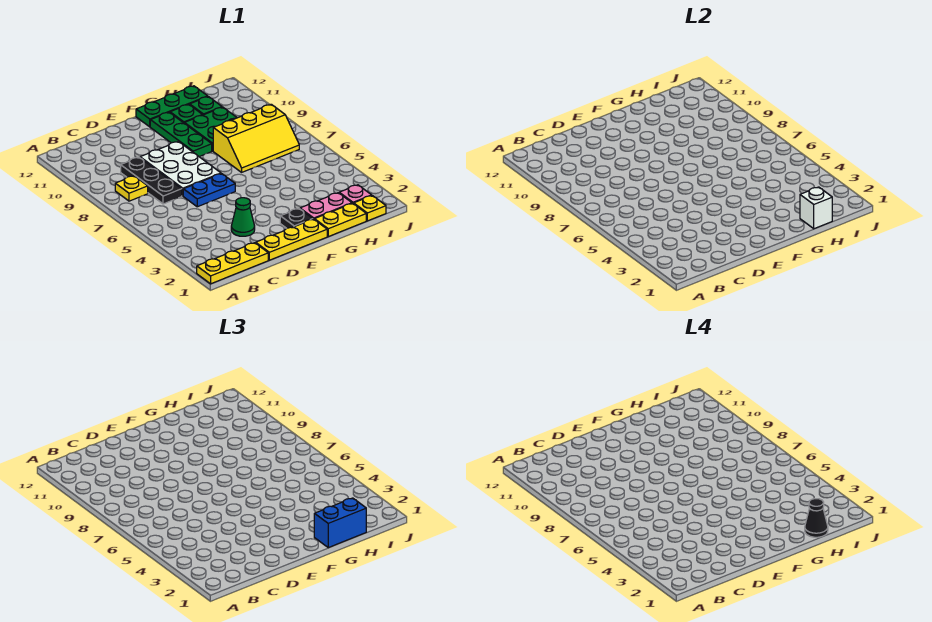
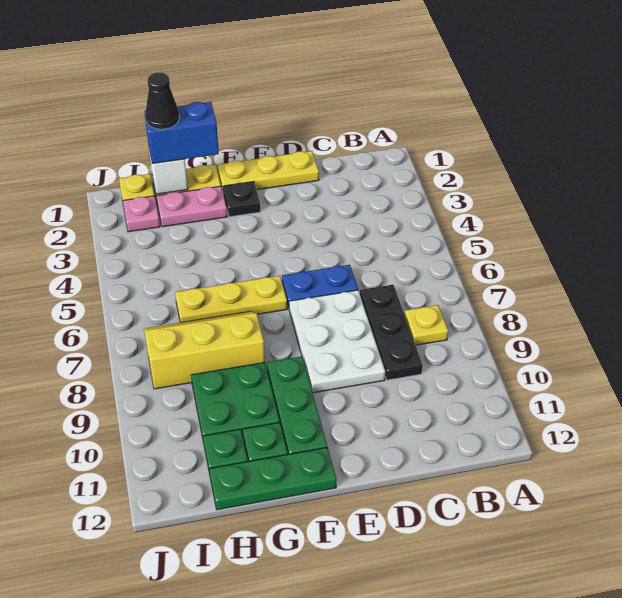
yellow 1x3 plate [197,243,268,284] -> yellow 1x3 plate moved to [175,276,287,322]
green 1x1 cone [231,198,255,236] -> none

